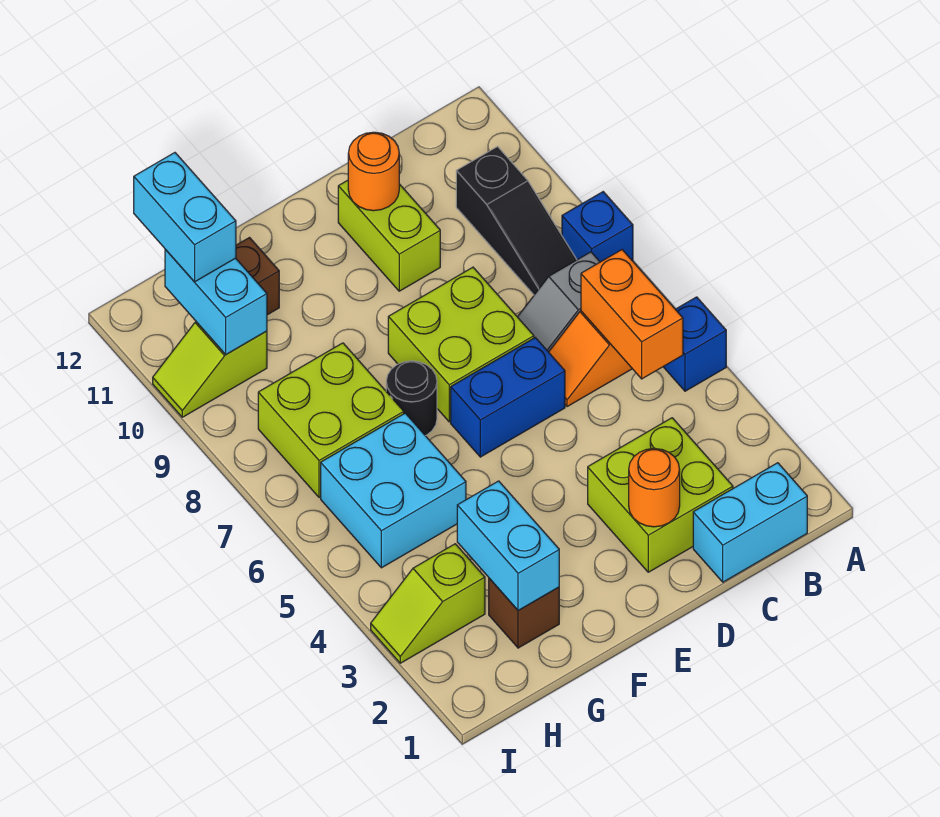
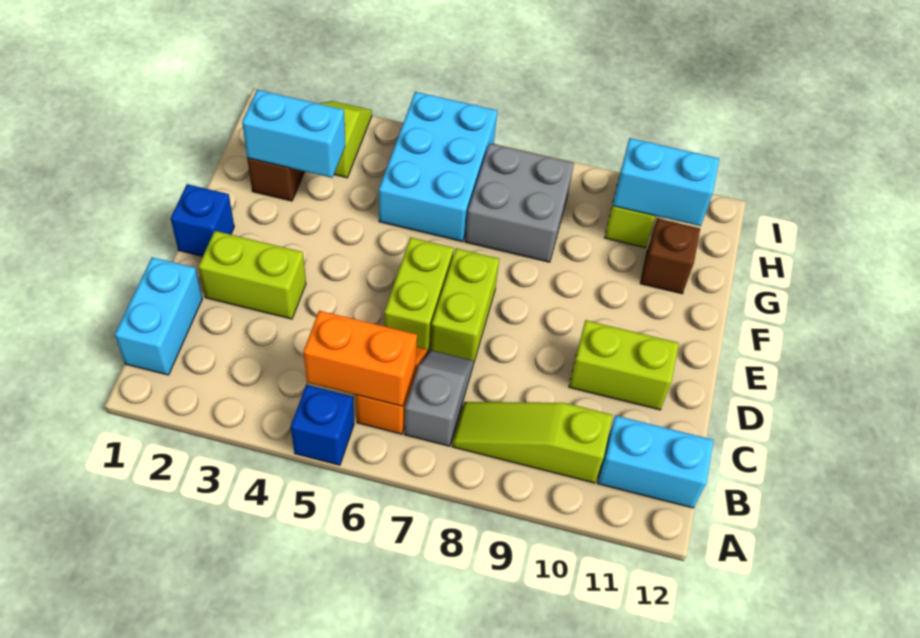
blue 1x1 brick [562,192,633,262] -> blue 1x1 brick moved to [171,184,234,256]
black 1x3 slope [456,147,577,295] -> lime 1x3 slope [452,402,613,483]
lime 2x2 brick [588,418,733,572] -> lime 1x2 brick [198,231,306,319]
orange 1x1 round brick [629,449,680,527] -> none
blue 1x2 brick [451,338,565,457] -> lime 1x2 brick [384,237,454,353]
lime 2x2 brick [388,267,534,422] -> lime 1x2 brick [430,248,499,361]
orange 1x1 round brick [348,132,399,211] -> none
black 1x1 round brick [386,361,437,436] -> none
cyan 2x2 brick [321,413,466,568] -> cyan 2x3 brick [379,92,497,242]
lime 2x2 brick [258,343,404,498] -> grey 2x2 brick [465,143,574,262]
cyan 1x2 brick [134,153,236,282] -> cyan 1x2 brick moved to [597,415,713,508]

